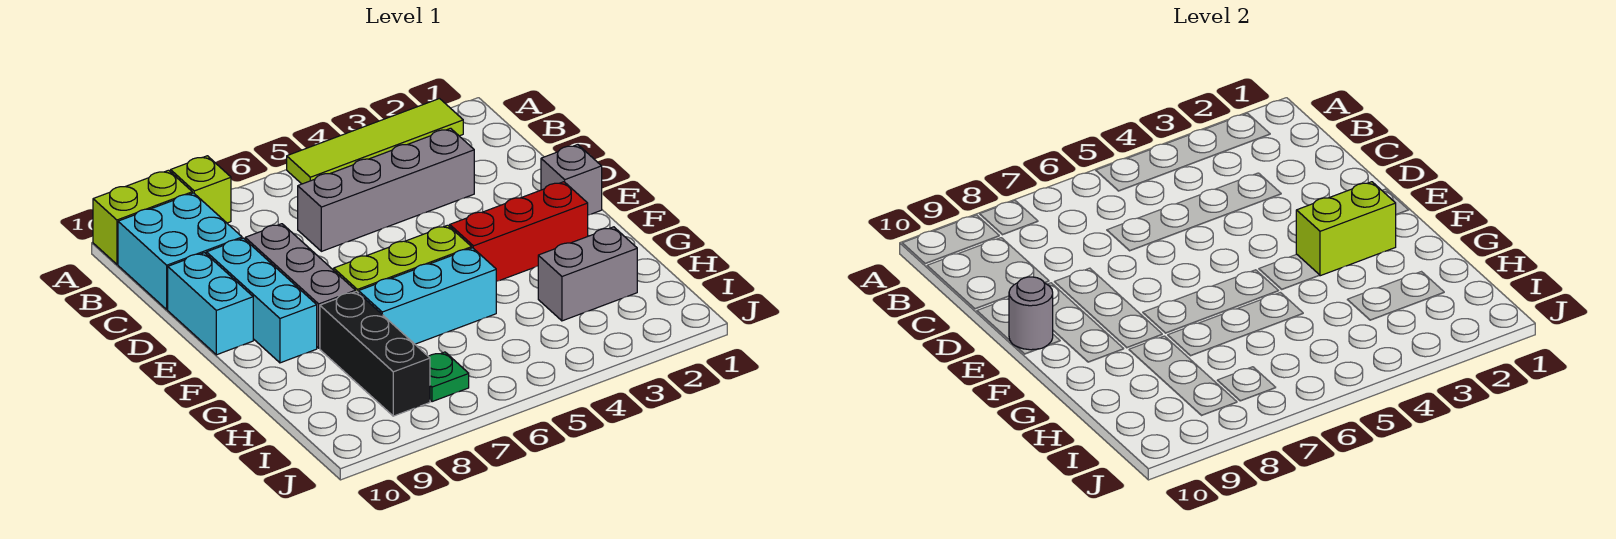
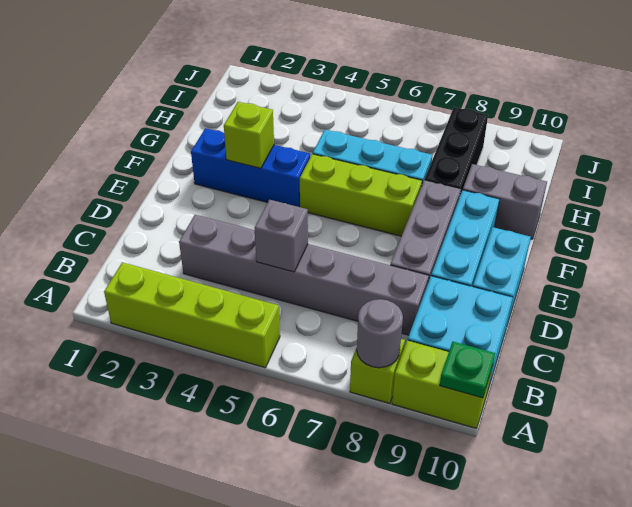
lime 1x4 tile [287,99,463,184] -> lime 1x4 brick [104,262,280,368]
grey 1x4 brick [298,128,474,251] -> grey 1x6 brick [179,215,429,335]
grey 1x1 brick [541,145,602,215] -> grey 1x1 brick moved to [254,200,308,272]
grey 1x1 round brick [1009,277,1053,350] -> grey 1x1 round brick moved to [357,299,403,368]
red 1x3 brick [450,182,588,282] -> blue 1x3 brick [191,128,310,207]
lime 1x2 brick [1296,182,1396,276] -> lime 1x1 brick [224,102,274,168]
grey 1x2 brick [538,227,637,321] -> grey 1x2 brick moved to [463,164,547,239]
green 1x1 plate [428,352,469,402] -> green 1x1 plate moved to [440,342,495,398]

